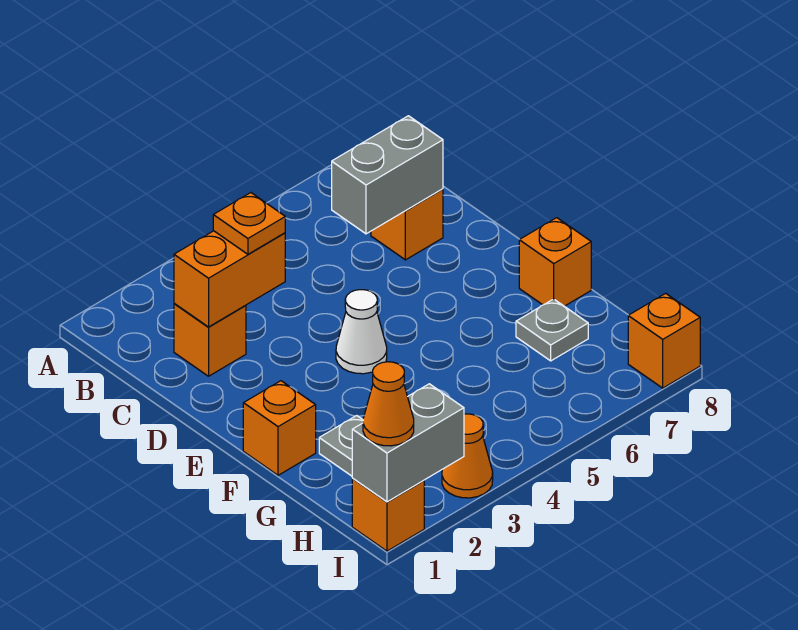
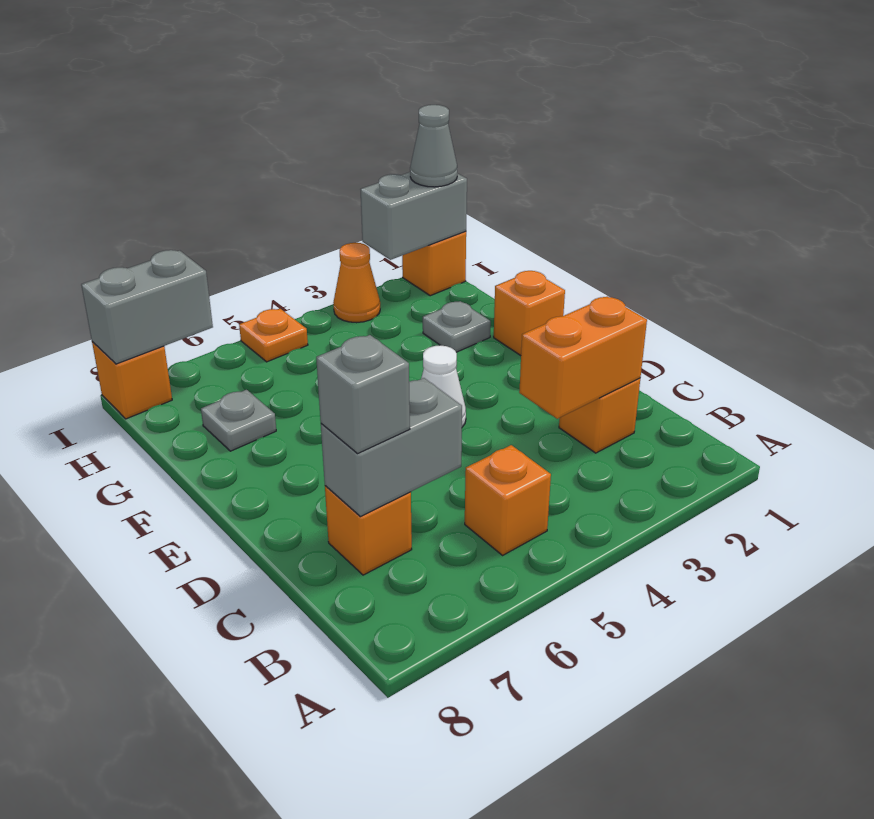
orange 1x1 plate [213,193,285,254] -> orange 1x1 plate moved to [239,309,308,362]
none -> grey 1x1 brick [316,335,410,453]
orange 1x1 brick [519,218,591,306] -> orange 1x1 brick moved to [465,445,551,555]
orange 1x1 cone [363,362,414,446] -> grey 1x1 cone [410,105,457,187]
none -> grey 1x2 brick [81,250,213,364]

